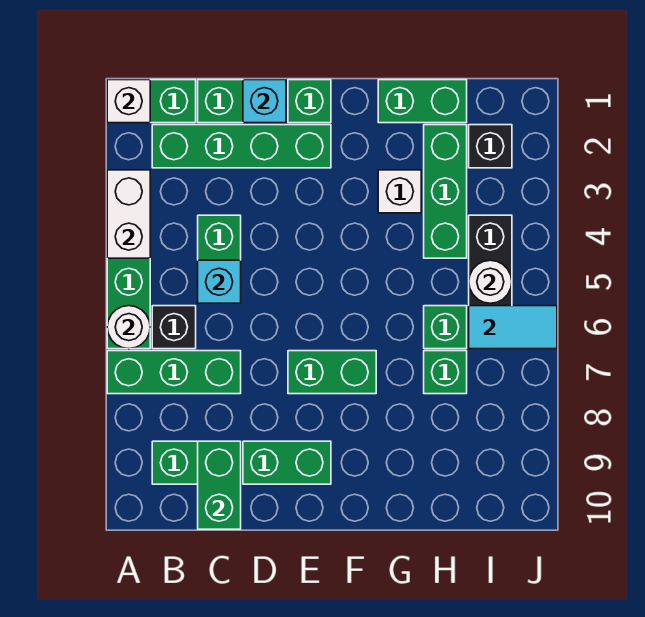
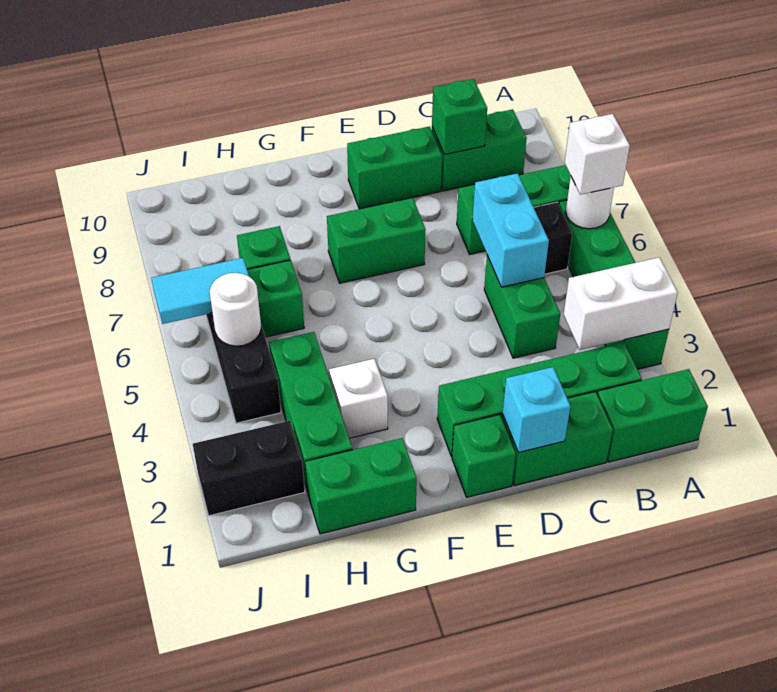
white 1x1 brick [107,80,150,123] -> white 1x1 brick moved to [565,114,630,195]
white 1x2 brick [107,170,150,258] -> white 1x2 brick turned to [564,257,678,350]
cyan 1x1 brick [198,260,241,303] -> cyan 1x2 brick [473,173,549,287]
green 1x2 brick [198,441,241,529] -> green 1x1 brick [432,79,487,154]
black 1x1 brick [469,125,512,168] -> black 1x2 brick [193,421,305,516]

